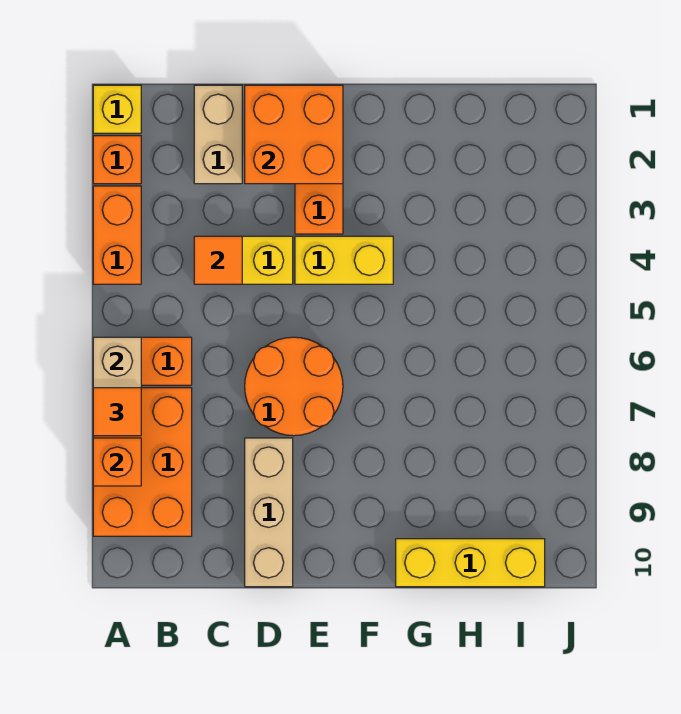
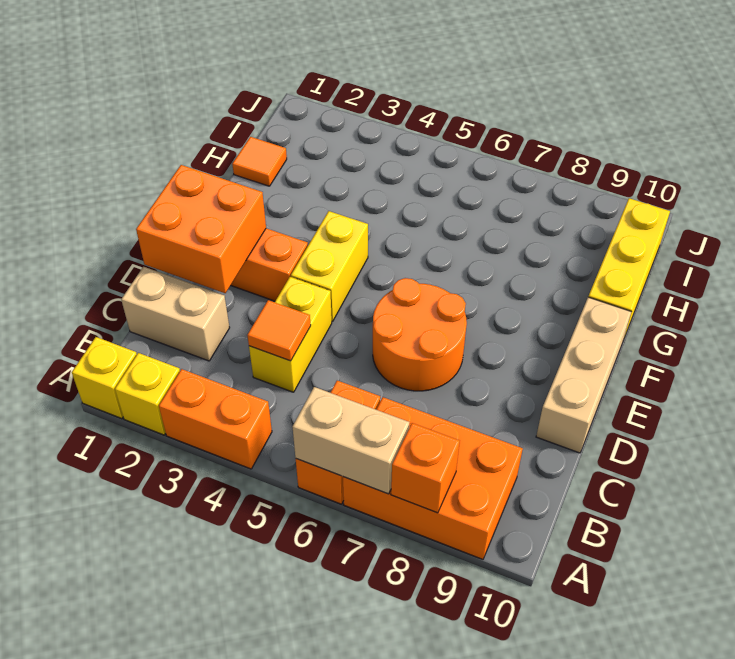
orange 1x1 brick [93,136,141,184] -> yellow 1x1 brick [115,353,180,435]
orange 1x1 tile [93,388,141,436] -> orange 1x1 tile moved to [232,137,287,186]
tan 1x3 brick [245,438,293,587] -> tan 1x3 brick turned to [536,297,631,453]

